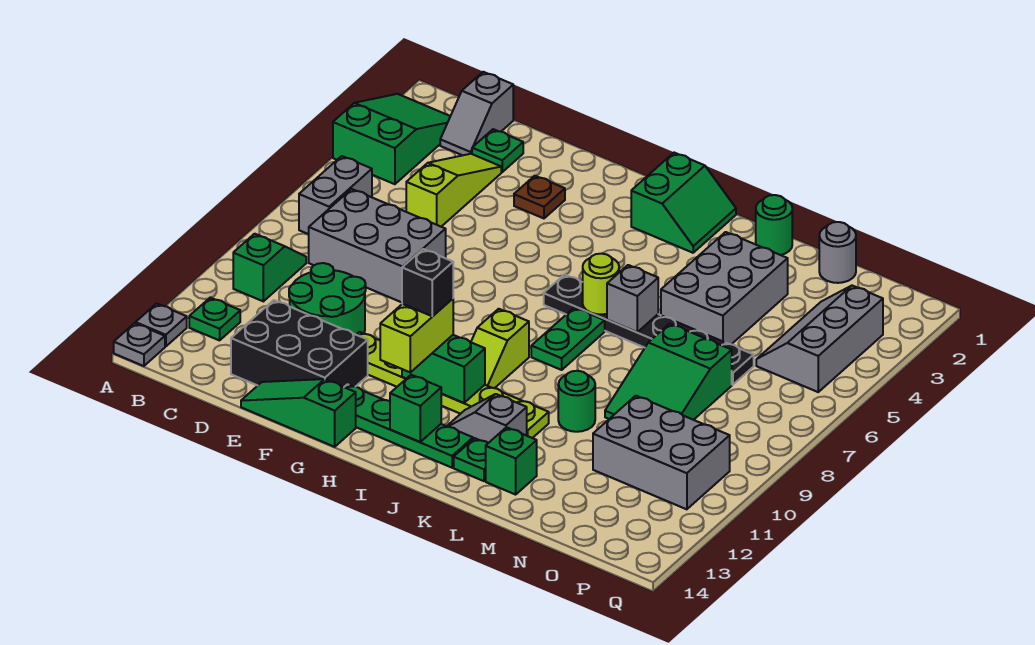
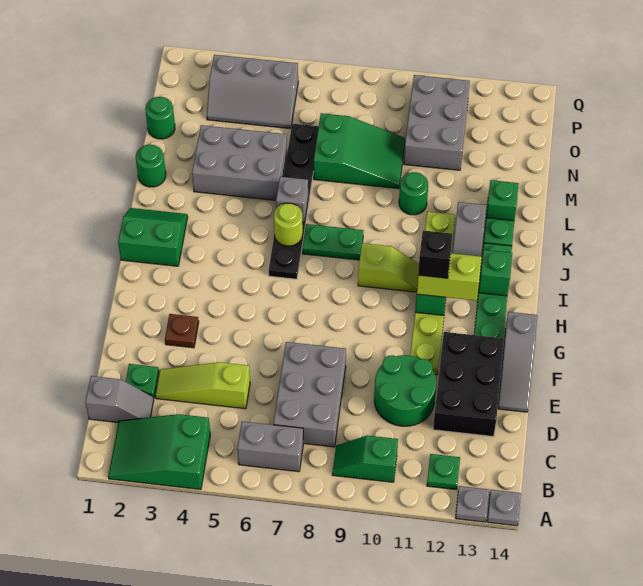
green 1x3 slope [241,379,356,447] -> grey 1x3 slope [498,312,537,412]
grey 1x1 round brick [819,222,856,283] -> green 1x1 round brick [145,97,175,139]

